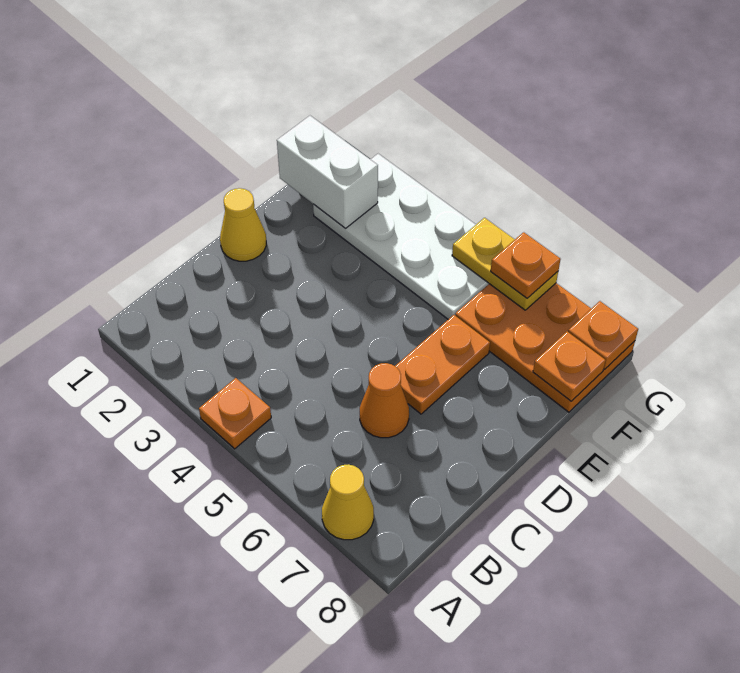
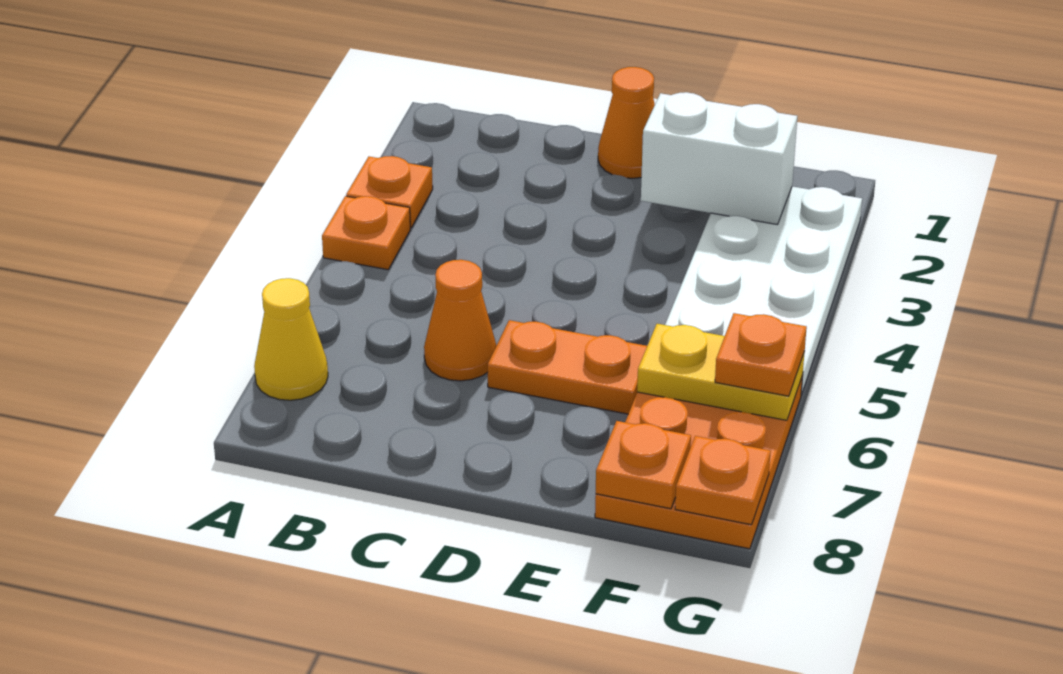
none -> orange 1x1 plate [346,156,433,228]
yellow 1x1 cone [220,188,266,261] -> orange 1x1 cone [598,67,655,178]
white 1x2 brick [277,116,378,228] -> white 1x2 brick turned to [641,92,797,225]
yellow 1x2 plate [452,218,558,310] -> yellow 1x2 plate turned to [637,324,805,420]

